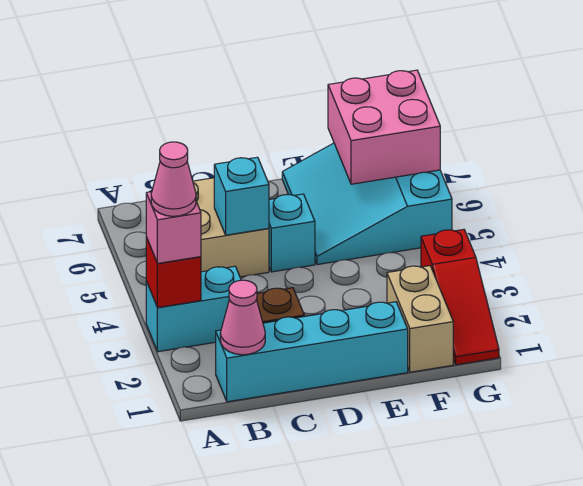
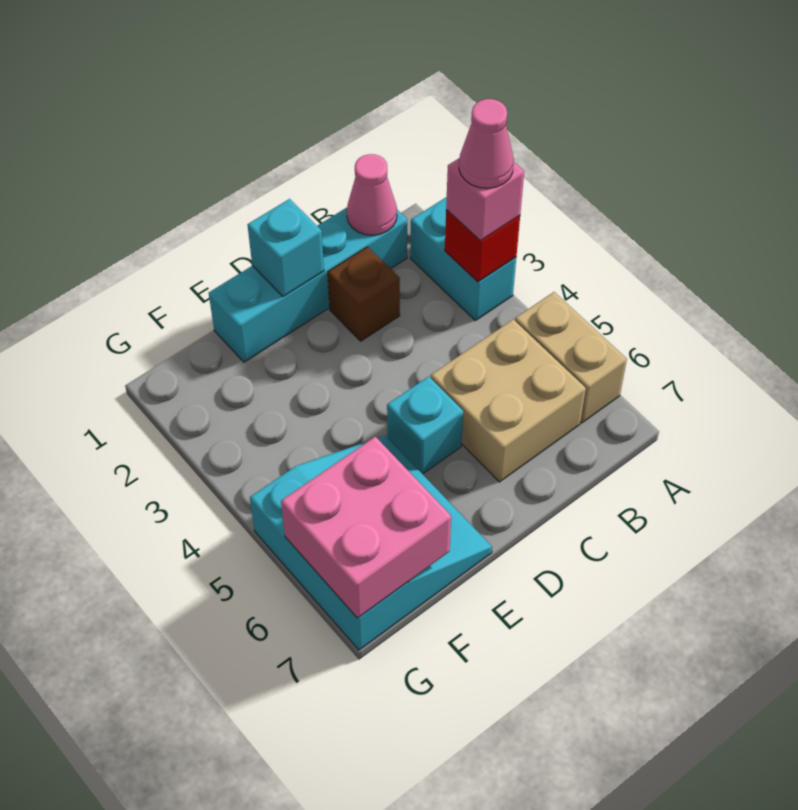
cyan 1x2 brick [146,266,241,352] -> cyan 1x2 brick turned to [410,197,516,321]
cyan 1x1 brick [214,157,269,235] -> cyan 1x1 brick moved to [248,199,324,297]
tan 1x2 brick [387,266,453,372] -> tan 1x2 brick moved to [515,292,627,423]
red 1x3 slope [421,229,499,365] -> none

